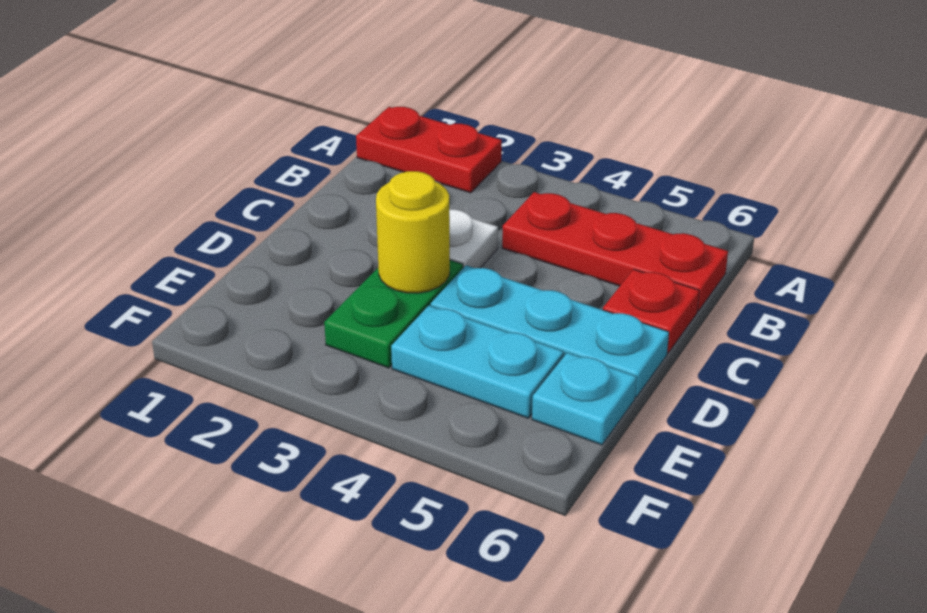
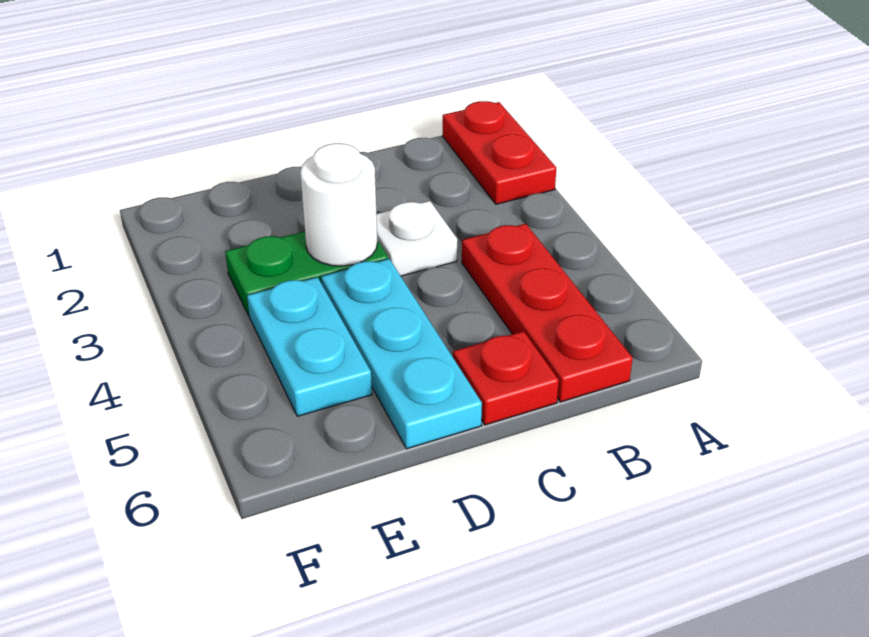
yellow 1x1 round brick [376,171,450,293] -> white 1x1 round brick [300,143,377,266]
cyan 1x1 plate [532,352,637,445] -> none

